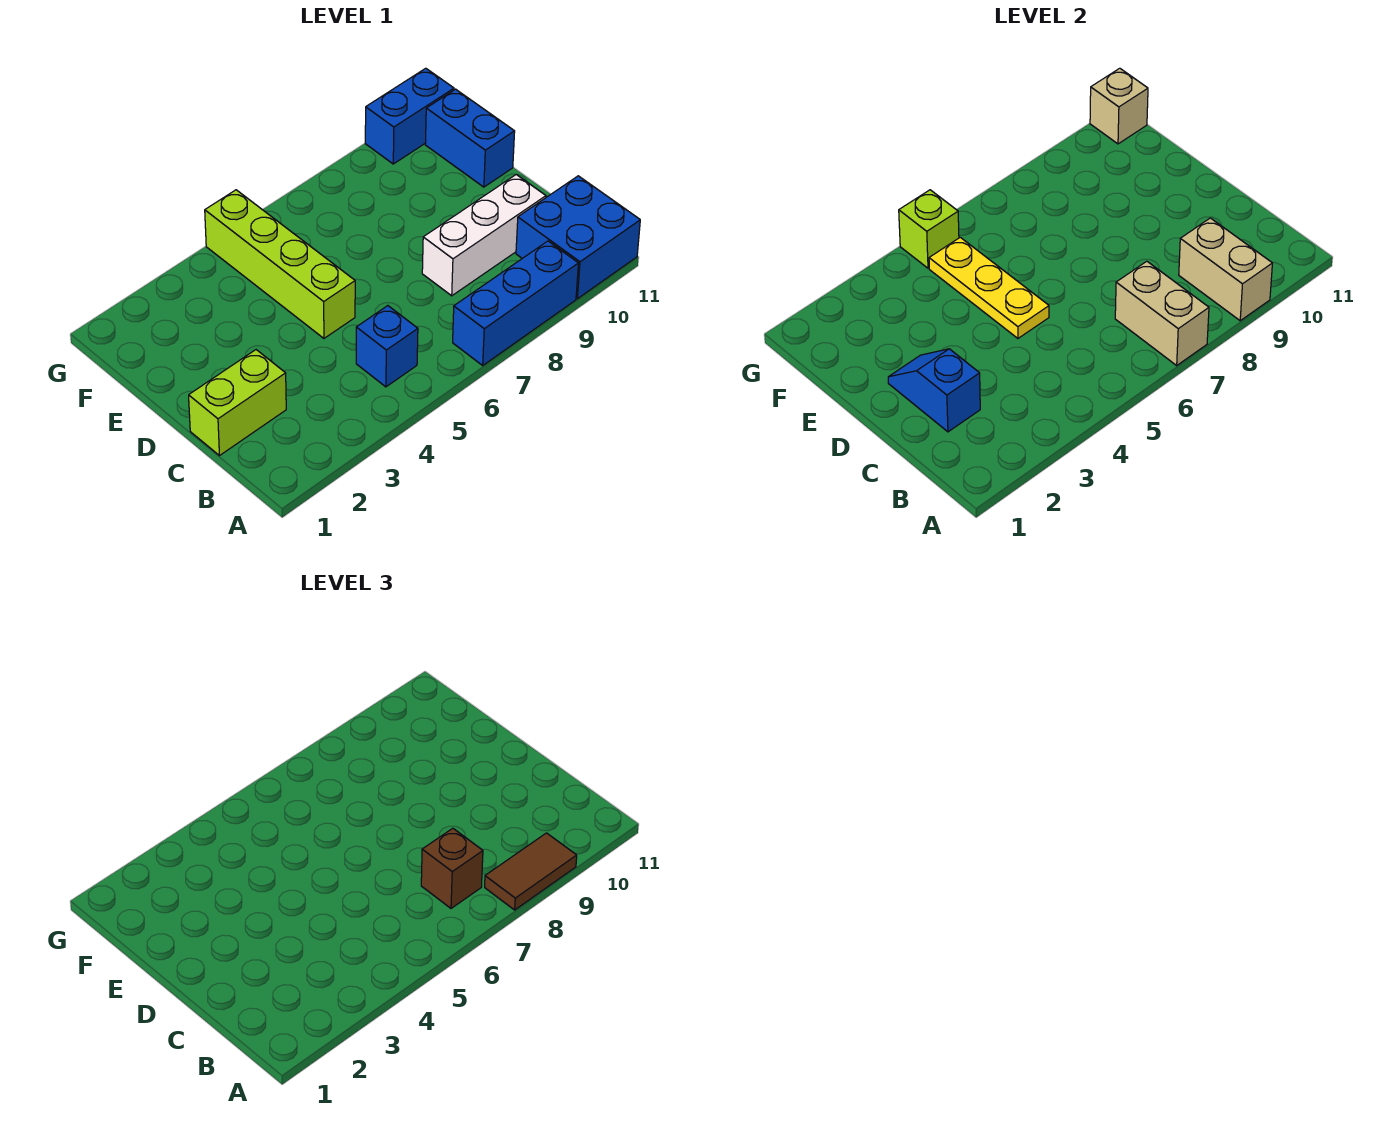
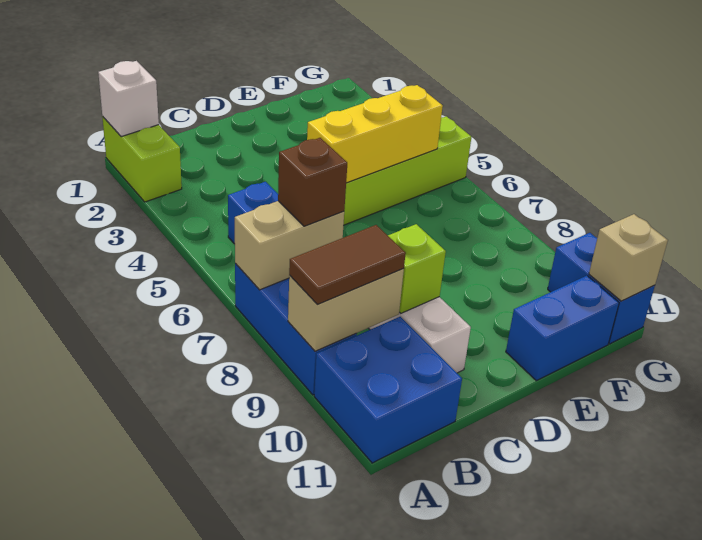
none -> white 1x1 brick [98,61,159,137]
brown 1x2 tile [485,833,577,910] -> brown 1x2 tile turned to [289,225,406,304]
lime 1x2 brick [189,350,286,455] -> lime 1x2 brick moved to [102,117,182,202]
blue 1x2 slope [888,349,980,432] -> none
yellow 1x3 plate [929,237,1049,338] -> yellow 1x3 brick [307,85,443,183]
lime 1x1 brick [899,190,959,268] -> lime 1x1 brick moved to [388,224,446,313]

